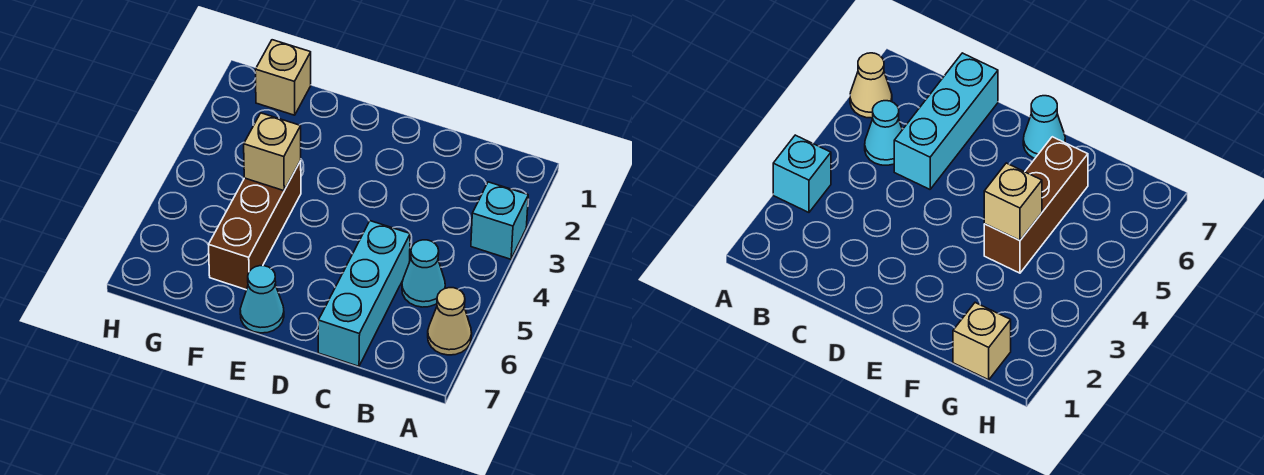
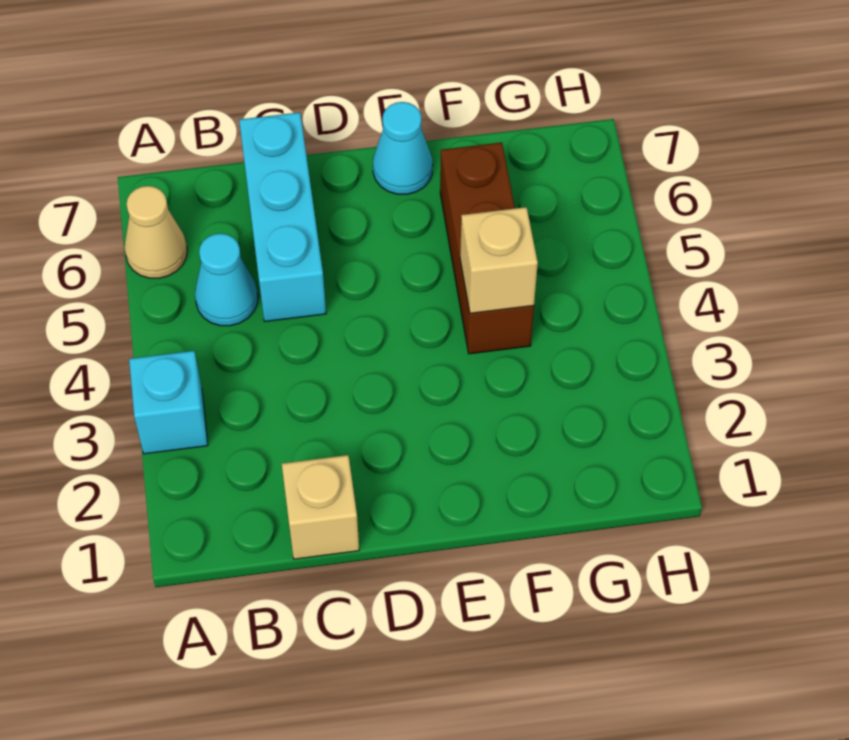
tan 1x1 brick [255,40,311,115] -> tan 1x1 brick moved to [282,455,359,559]

